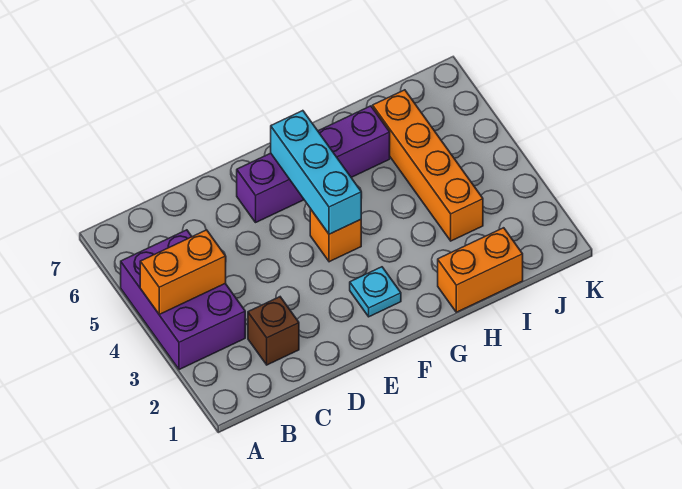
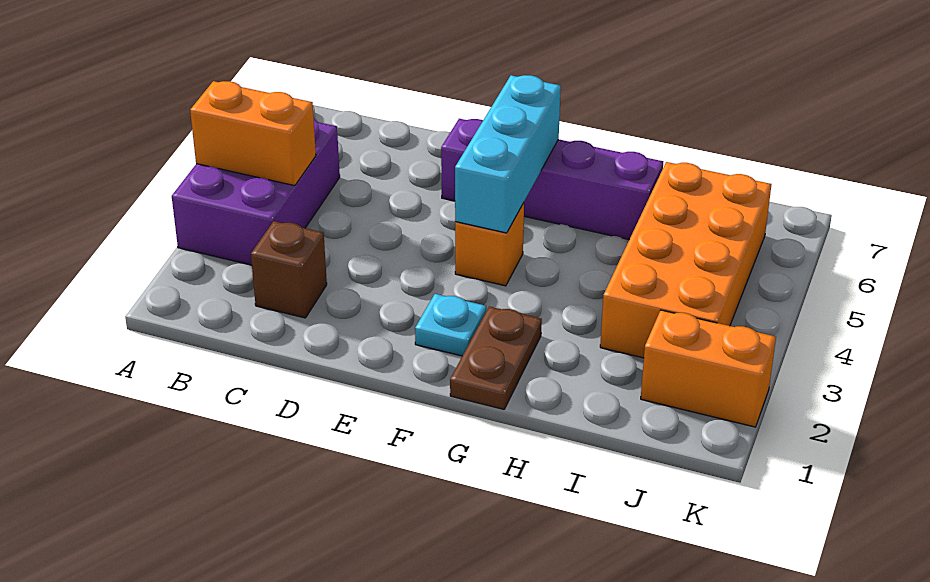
none -> brown 1x2 plate [450,306,542,409]
orange 1x2 brick [438,228,523,312] -> orange 1x2 brick moved to [641,310,776,427]
orange 1x4 brick [373,90,483,241] -> orange 2x4 brick [600,162,771,358]

